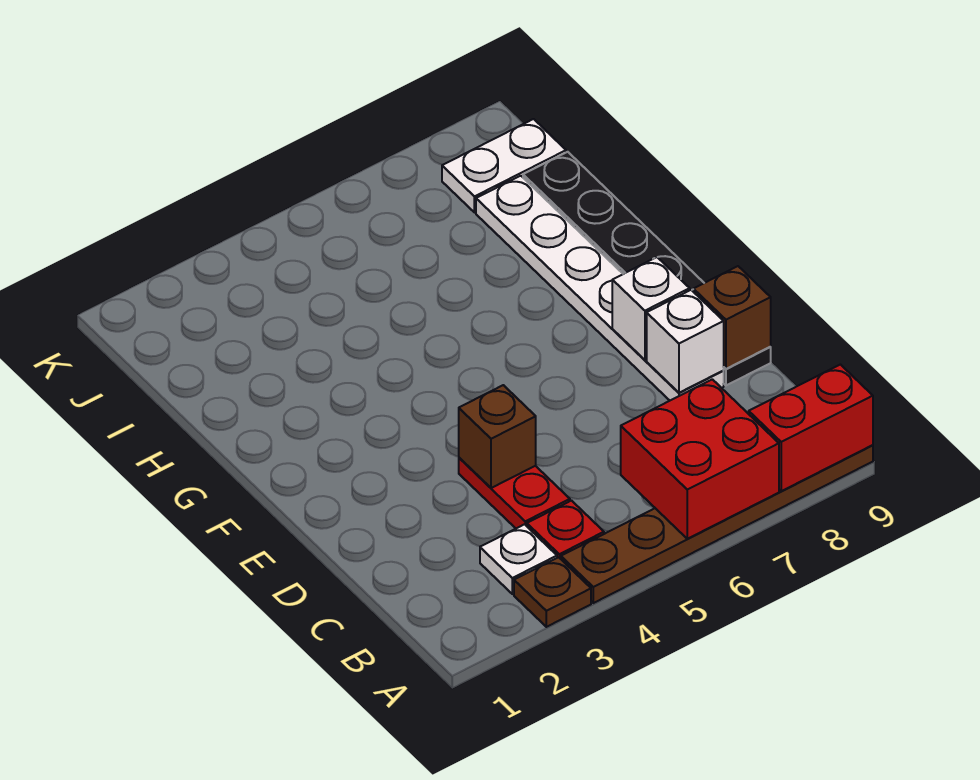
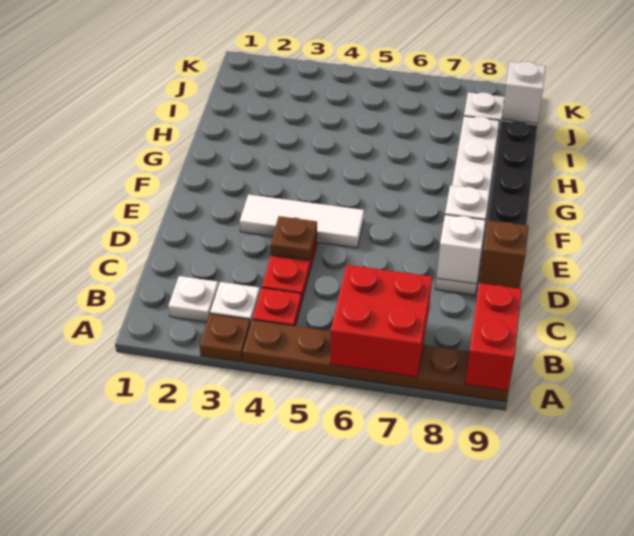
red 1x2 brick [749,365,873,491] -> red 1x2 brick turned to [465,283,522,391]
none -> white 1x1 plate [168,276,218,322]
brown 1x1 brick [459,385,536,488] -> brown 1x1 plate [270,216,317,261]
none -> white 1x3 tile [240,194,364,248]
none -> white 1x1 brick [502,61,546,123]

